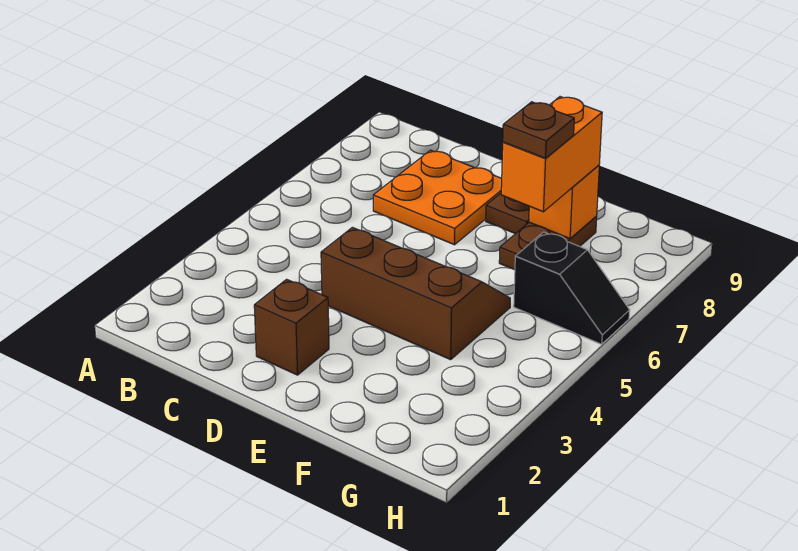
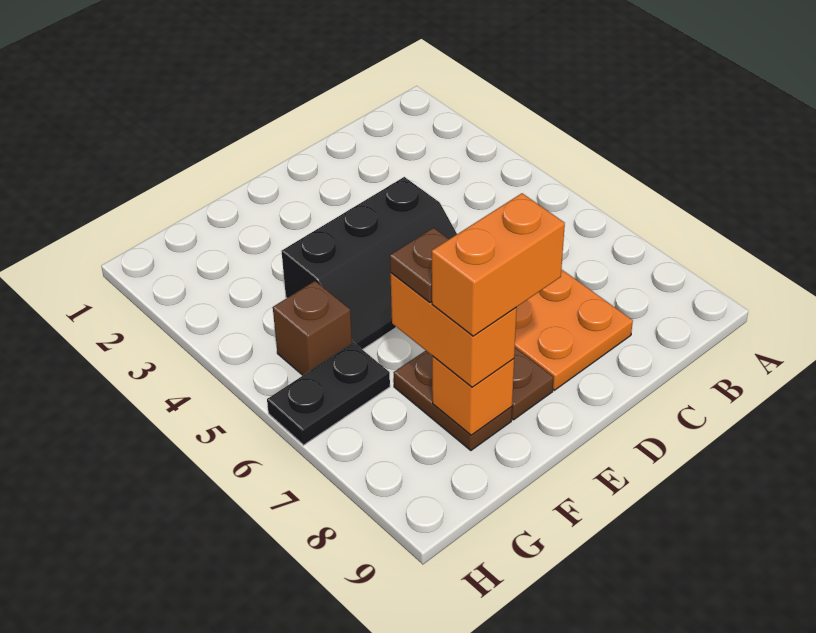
brown 1x1 brick [254,279,329,375] -> brown 1x1 brick moved to [273,281,352,375]
brown 2x3 slope [321,227,510,360] -> black 2x3 slope [281,177,457,350]
none -> orange 1x2 brick [432,193,565,336]
black 1x2 slope [514,232,630,344] -> black 1x2 plate [267,343,390,445]

